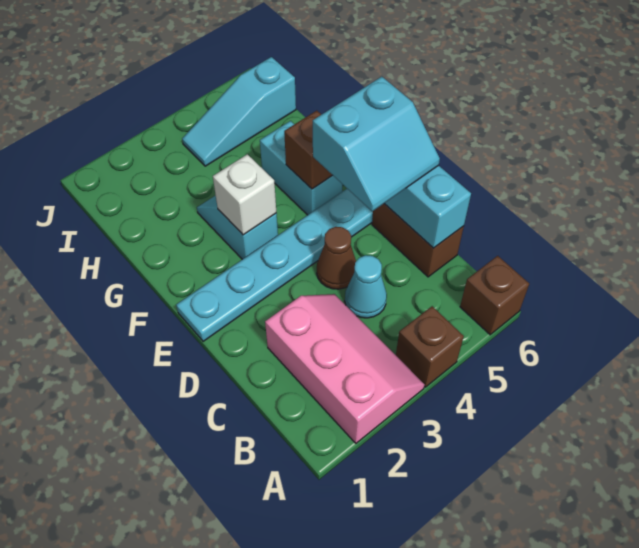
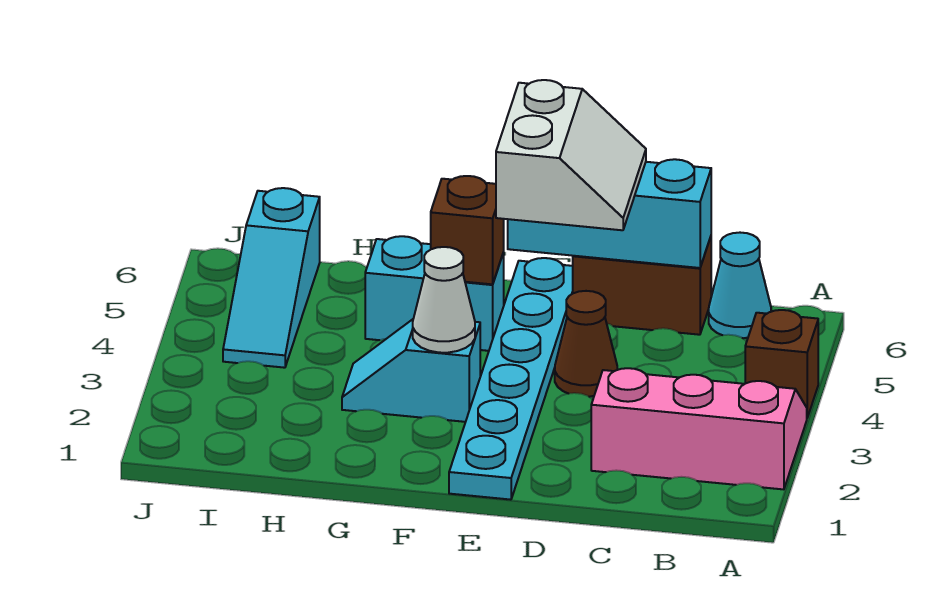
brown 1x1 brick [460,256,529,335] -> none
cyan 1x1 cone [345,255,387,318] -> cyan 1x1 cone moved to [709,233,771,338]
cyan 2x2 slope [313,77,440,211] -> white 2x2 slope [496,80,646,230]
white 1x1 brick [213,154,276,235] -> white 1x1 cone [413,247,475,353]

